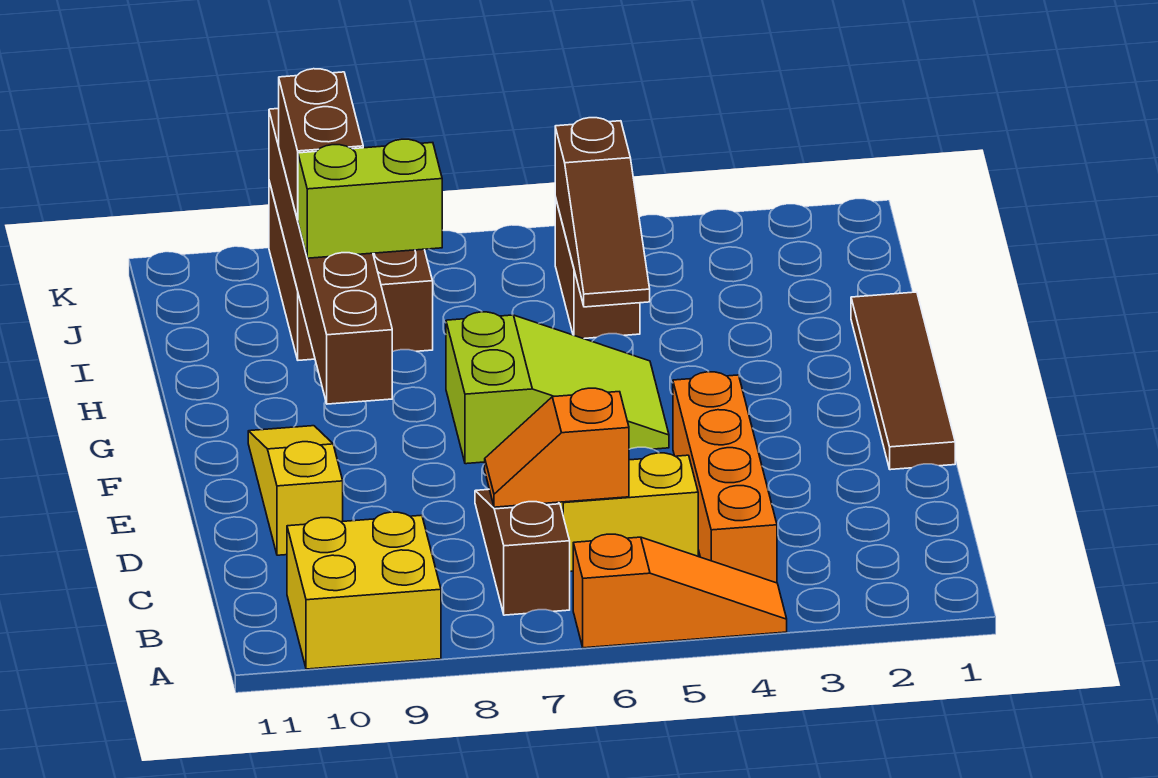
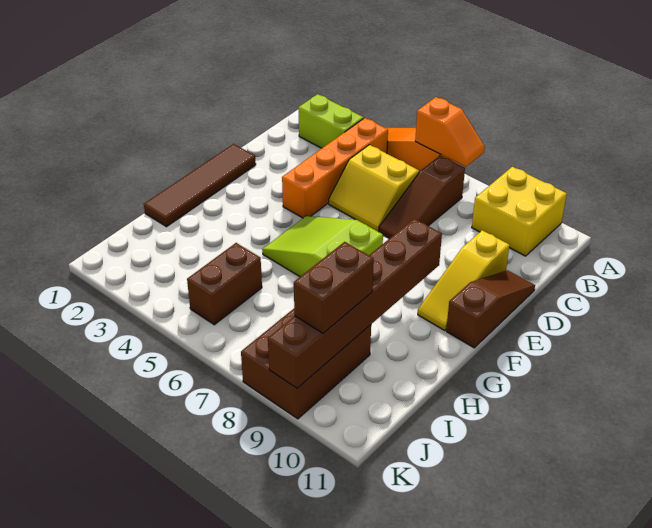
orange 1x2 slope [485,388,629,507] -> orange 1x2 slope moved to [415,97,485,167]
brown 1x3 slope [555,118,650,307] -> brown 1x3 slope moved to [446,270,535,348]
lime 1x2 brick [298,139,442,258] -> lime 1x2 brick moved to [298,94,364,148]

